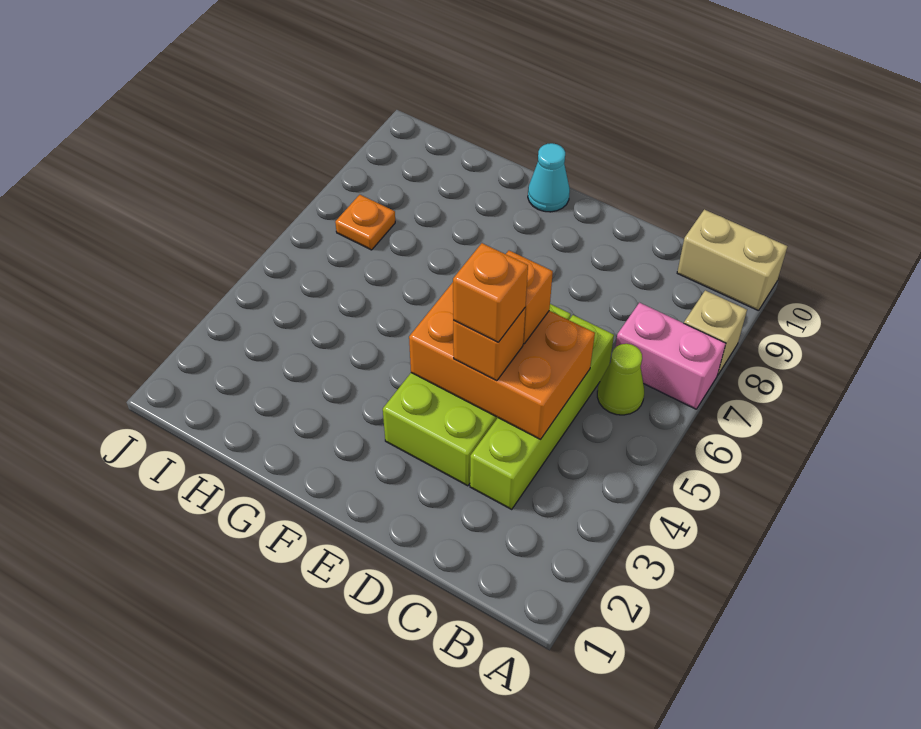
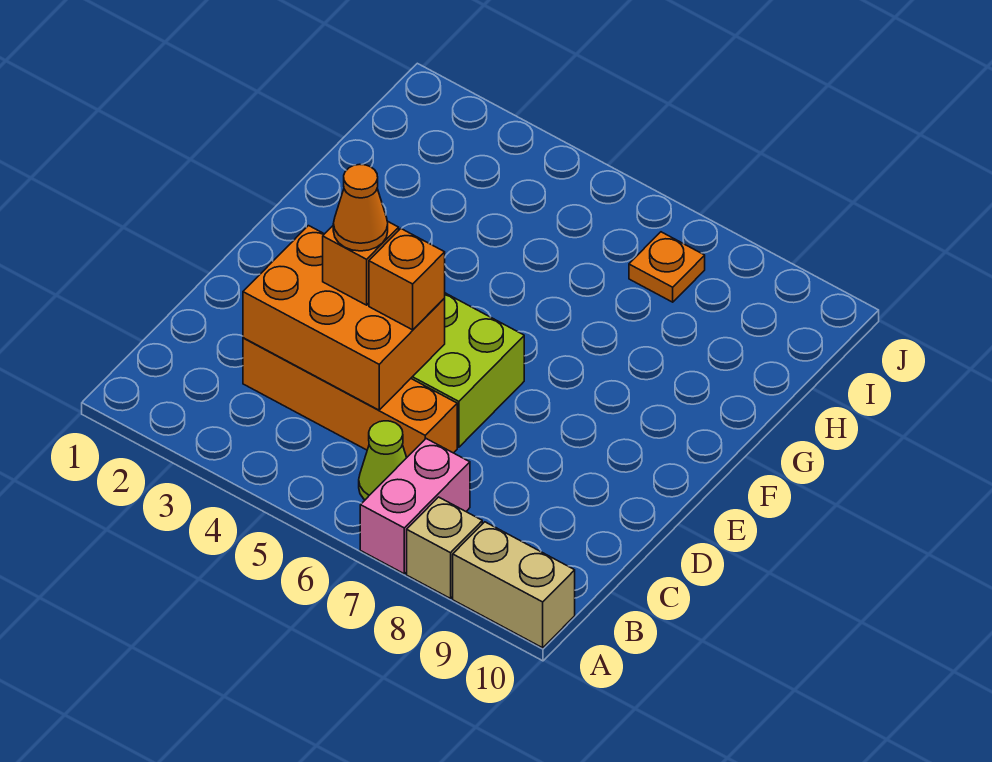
tan 1x2 brick [677,209,787,311] -> tan 1x2 brick turned to [453,522,575,648]
lime 1x4 brick [470,315,614,509] -> orange 1x4 brick [243,338,457,457]
orange 2x3 brick [409,283,595,439] -> orange 2x3 brick turned to [243,226,445,410]
orange 1x1 brick [453,243,528,342] -> orange 1x1 cone [333,164,388,251]
cyan 1x1 cone [528,143,570,212] -> none

